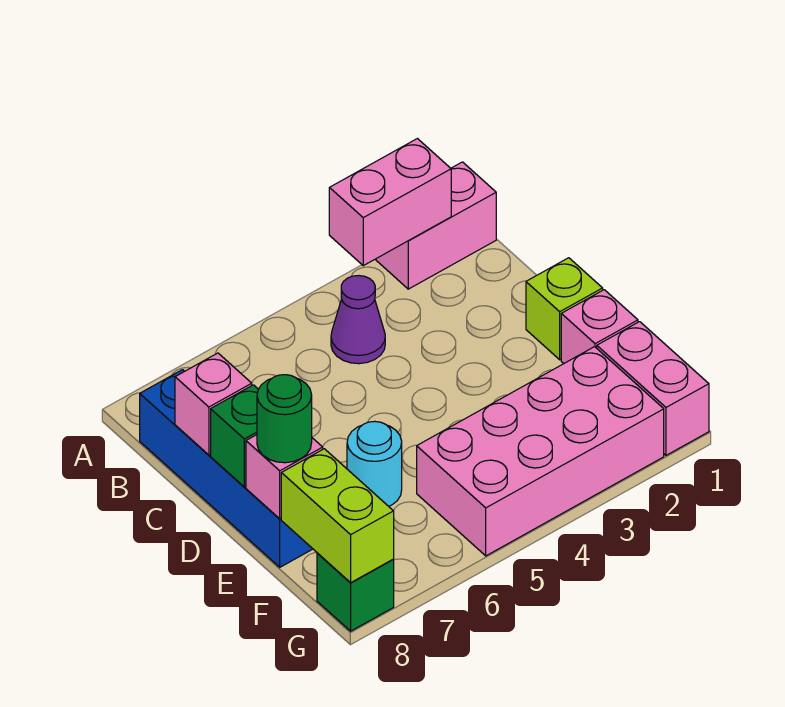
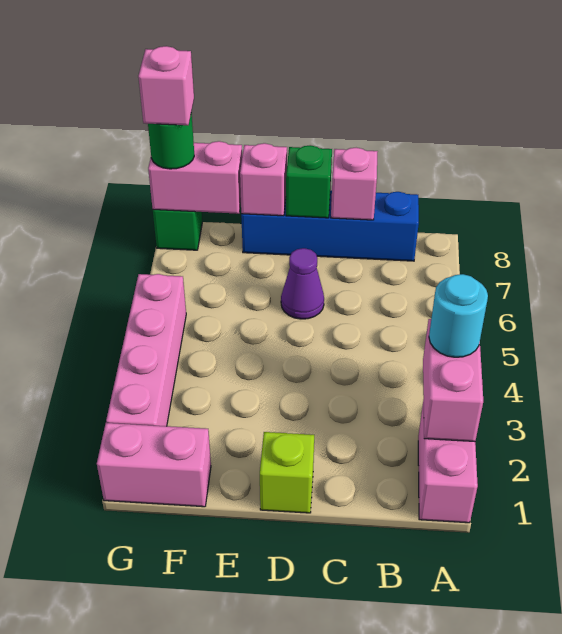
purple 1x1 cone [331,276,385,364] -> purple 1x1 cone moved to [281,248,324,319]
pink 1x1 brick [561,290,638,363] -> pink 1x1 brick moved to [138,46,194,125]
cyan 1x1 round brick [347,421,402,506] -> cyan 1x1 round brick moved to [429,274,488,357]
green 1x1 round brick [257,375,312,463] -> green 1x1 round brick moved to [148,113,194,169]
pink 2x4 brick [417,347,664,556] -> pink 1x4 brick [106,274,186,426]
lime 1x2 brick [281,449,394,582] -> pink 1x2 brick [148,141,242,214]

